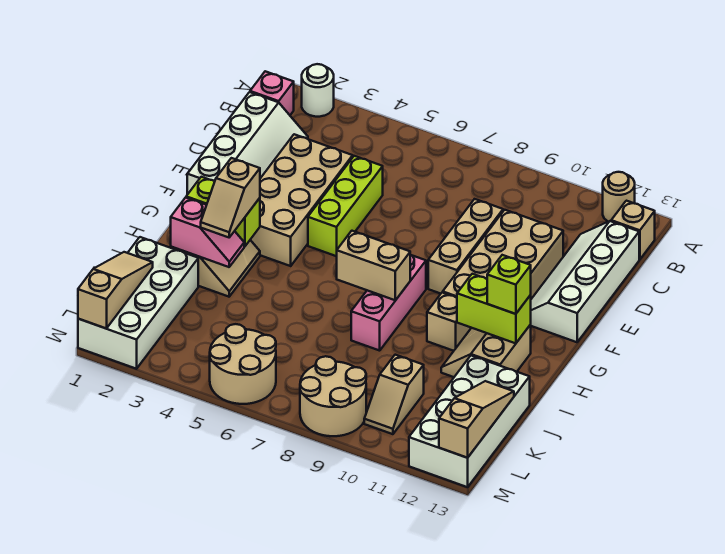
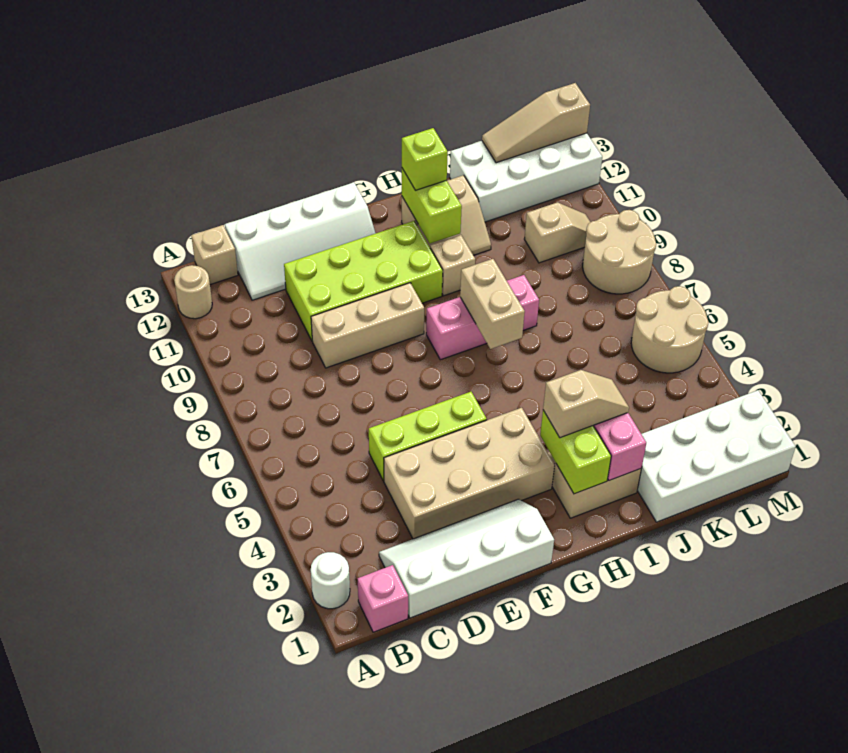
tan 2x4 brick [443,210,563,299] -> lime 2x4 brick [284,221,443,340]
tan 1x3 slope [78,252,153,328] -> none

